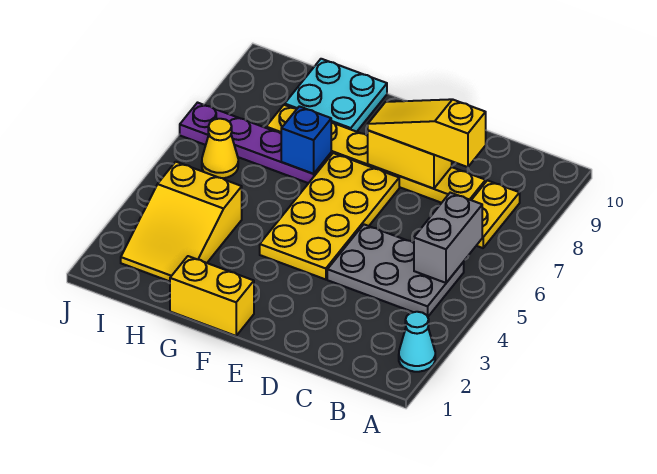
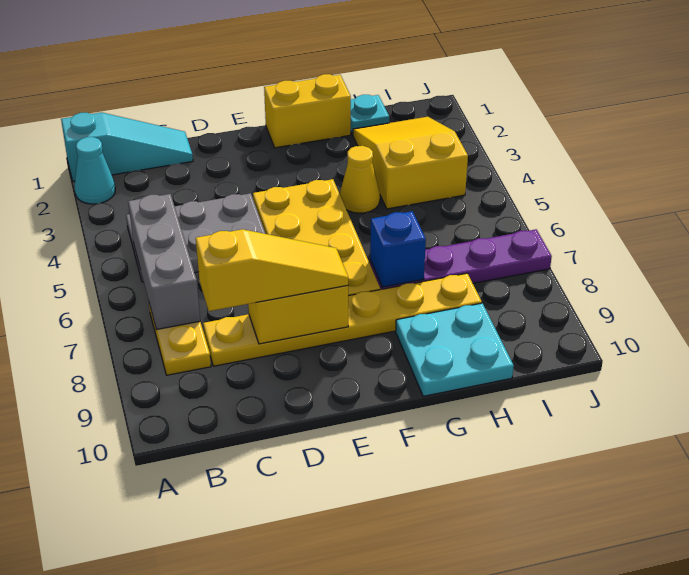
none -> cyan 1x3 slope [61,112,193,181]
grey 1x2 brick [414,193,482,283] -> grey 1x3 brick [128,194,200,330]
none -> cyan 1x1 plate [351,95,389,135]
yellow 1x1 cone [202,119,238,178] -> yellow 1x1 cone moved to [340,146,380,213]

